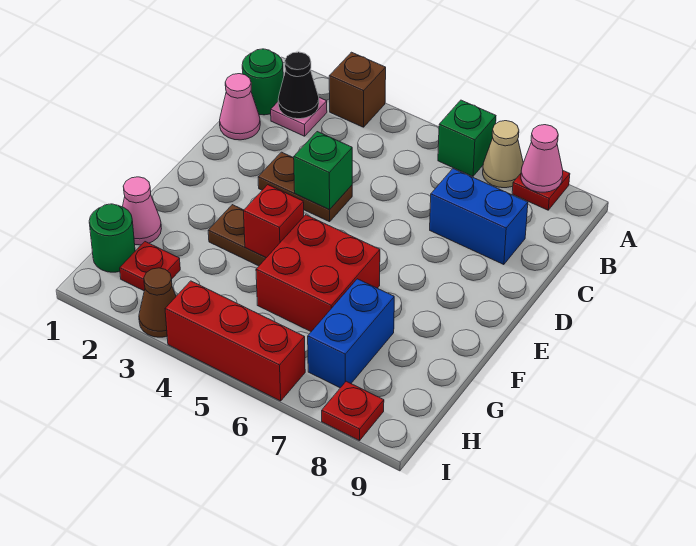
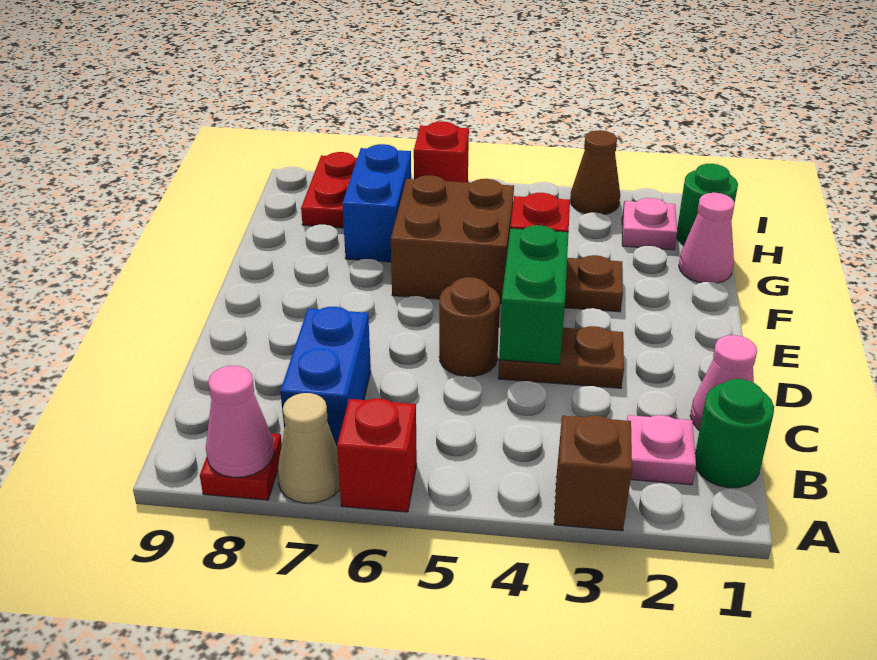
green 1x1 brick [438,100,496,176] -> red 1x1 brick [337,399,417,512]
black 1x1 cone [278,52,319,119] -> none
blue 1x2 brick [430,169,528,265] -> blue 1x2 brick turned to [280,307,371,446]
green 1x1 brick [294,132,352,209] -> green 1x2 brick [499,225,569,364]
none -> brown 1x1 round brick [439,277,500,377]
red 2x2 brick [256,215,380,332] -> brown 2x2 brick [391,175,514,303]
red 1x1 plate [120,242,180,291] -> pink 1x1 plate [622,198,677,250]
red 1x3 brick [165,281,305,401] -> red 1x1 brick [414,121,469,183]
red 1x1 plate [322,381,384,441] -> red 1x2 plate [301,152,357,228]

